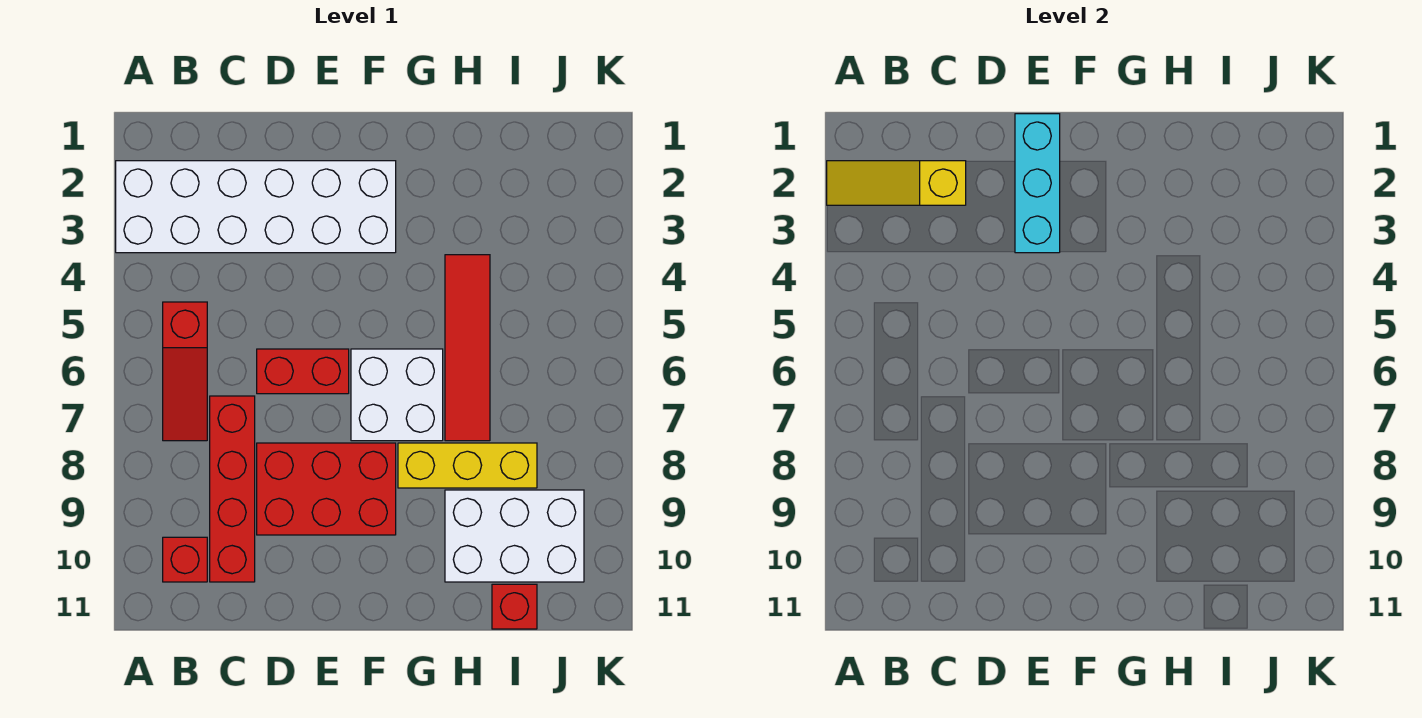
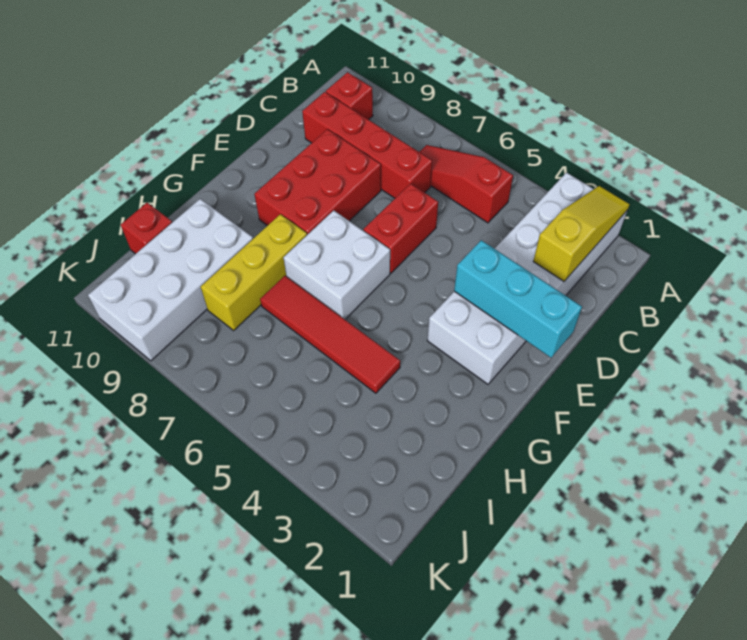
white 2x3 brick [445,490,584,582] -> white 2x4 brick [88,199,253,361]

